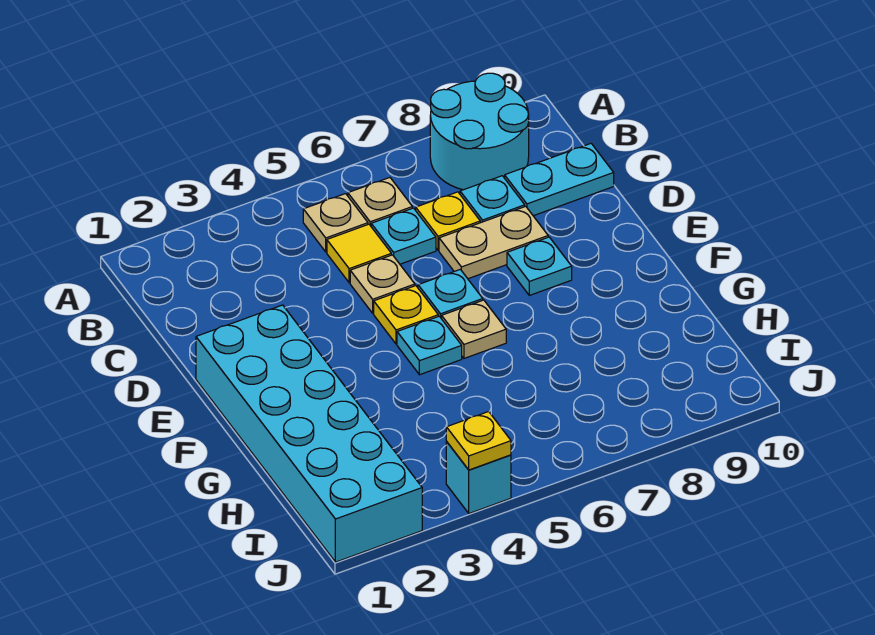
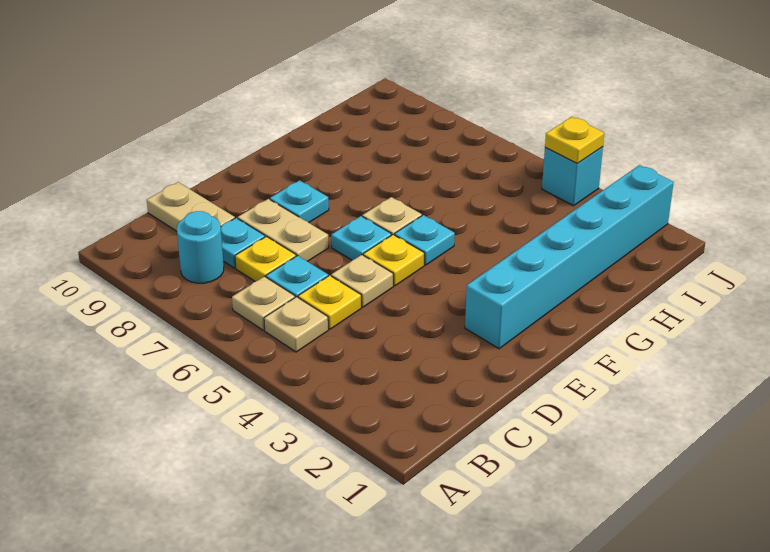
cyan 2x2 round brick [430,73,529,190] -> cyan 1x1 round brick [177,211,224,283]
yellow 1x1 tile [327,224,391,283] -> yellow 1x1 plate [298,275,361,329]
cyan 1x2 plate [505,144,614,216] -> tan 1x2 plate [147,182,235,231]
cyan 2x6 brick [196,305,422,562] -> cyan 1x6 brick [465,165,674,349]

